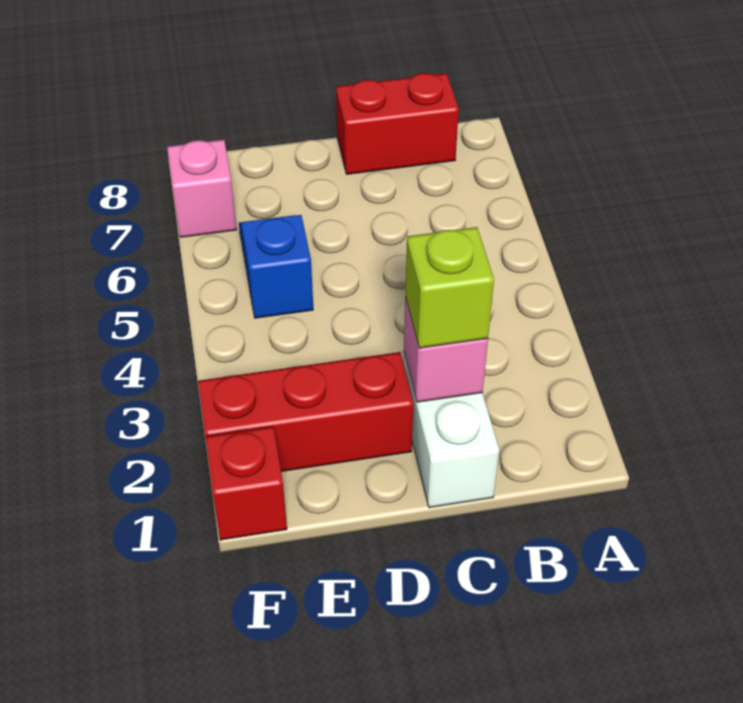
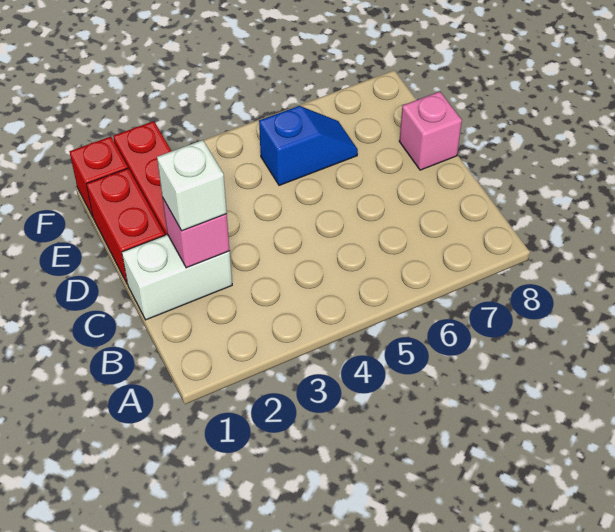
red 1x2 brick [336,73,459,174] -> red 1x2 brick moved to [86,168,165,284]
lime 1x1 brick [405,227,494,348] -> white 1x1 brick [157,140,227,231]
pink 1x1 brick [167,140,236,237] -> pink 1x1 brick moved to [399,92,462,170]

